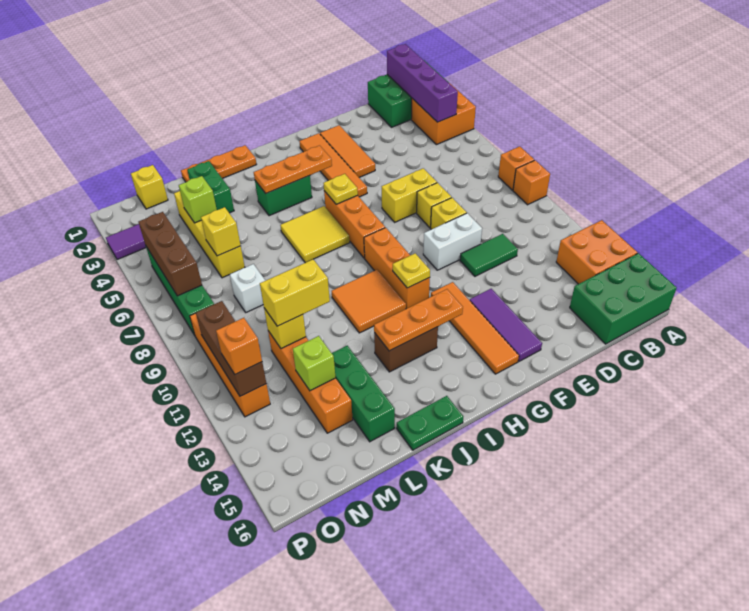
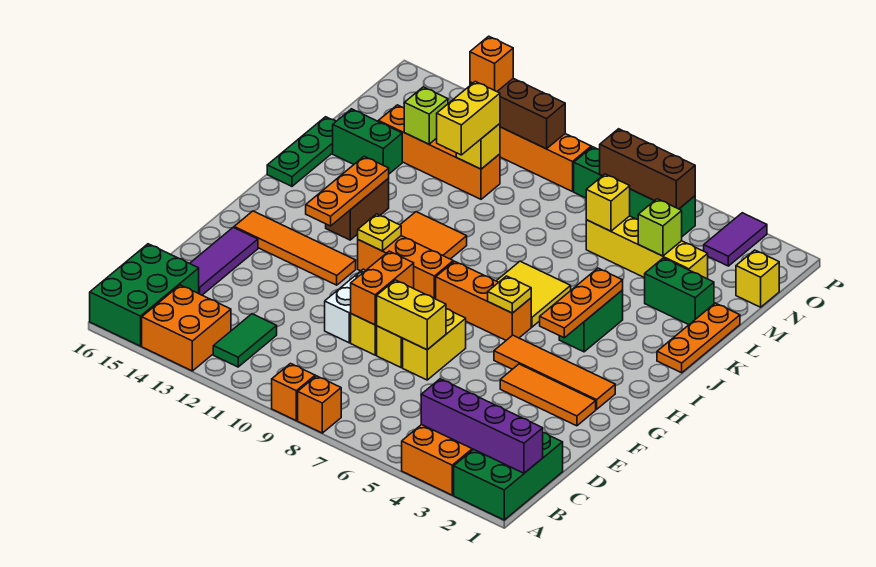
green 1x2 tile [460,234,518,276] -> green 1x2 tile moved to [213,314,277,367]
none -> yellow 1x2 brick [377,280,446,350]
none -> orange 1x2 brick [351,251,414,325]
purple 1x3 tile [470,289,542,361] -> purple 1x3 tile turned to [190,227,258,295]
green 1x2 plate [397,396,463,450] -> green 1x3 plate [267,117,336,186]
green 1x3 brick [332,346,395,442] -> green 1x2 brick [333,109,402,174]
white 1x1 brick [230,264,265,312] -> none

